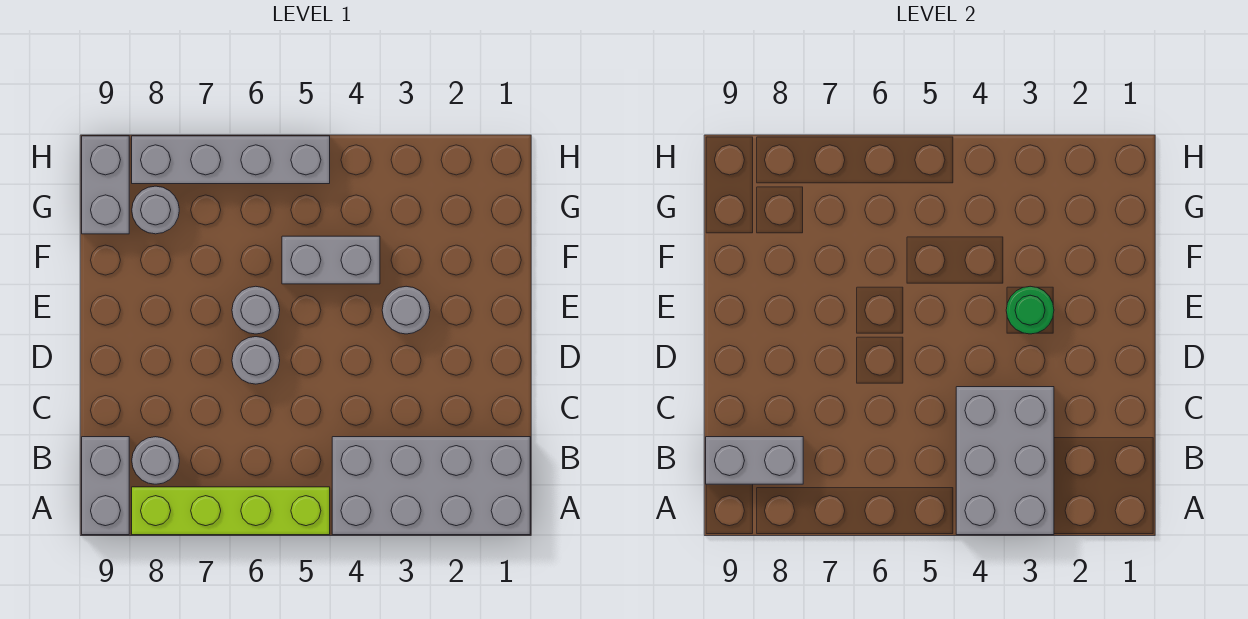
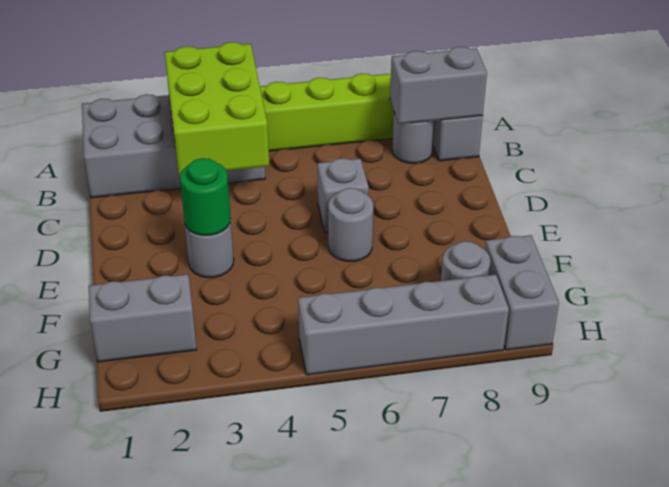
grey 2x3 brick [956,387,1054,535] -> lime 2x3 brick [165,42,269,176]
grey 1x1 round brick [232,337,280,384] -> grey 1x1 brick [317,158,369,233]
grey 1x2 brick [282,236,380,284] -> grey 1x2 brick moved to [89,274,197,362]

